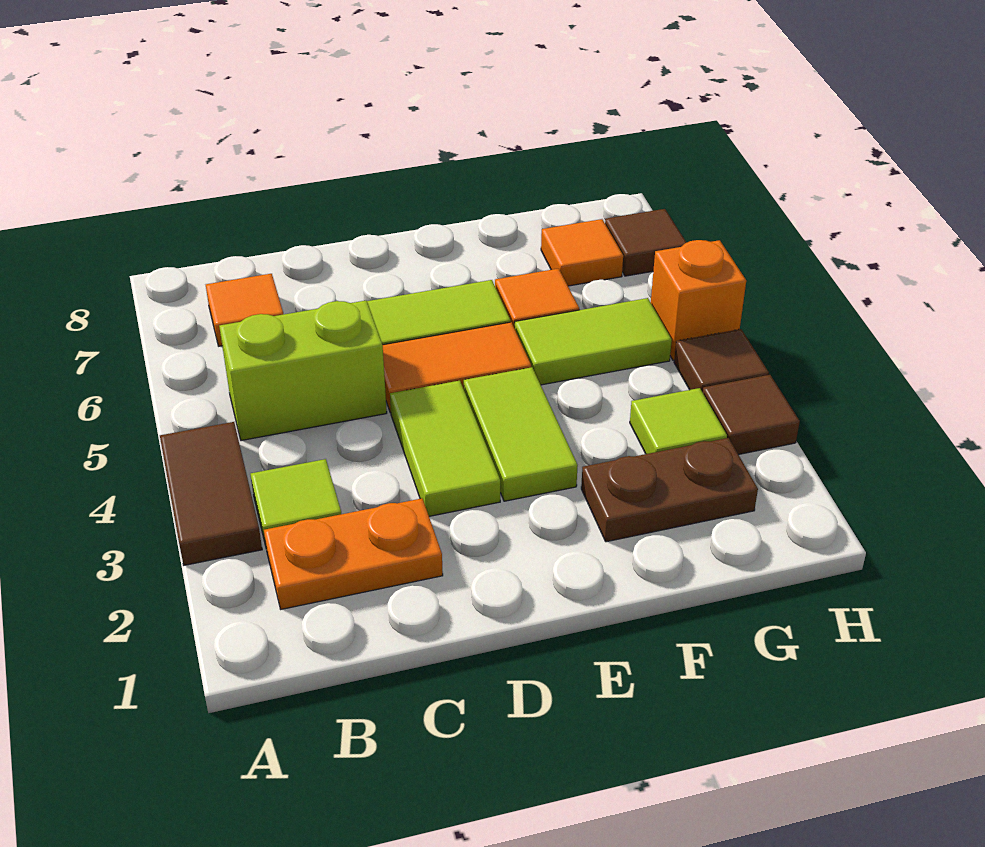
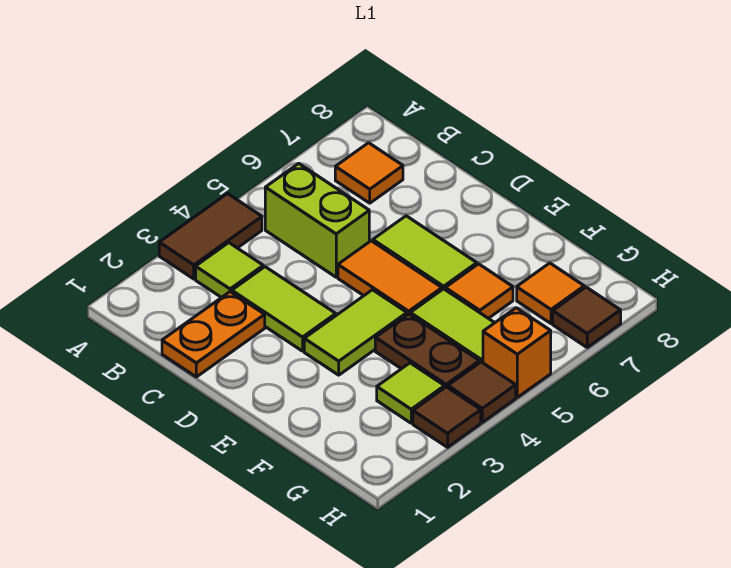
orange 1x2 plate [264,498,443,609] -> orange 1x2 plate turned to [162,292,265,377]
lime 1x2 tile [390,381,500,516] -> lime 1x2 tile turned to [232,267,336,351]
brown 1x2 plate [581,438,758,542] -> brown 1x2 plate moved to [375,314,479,388]

